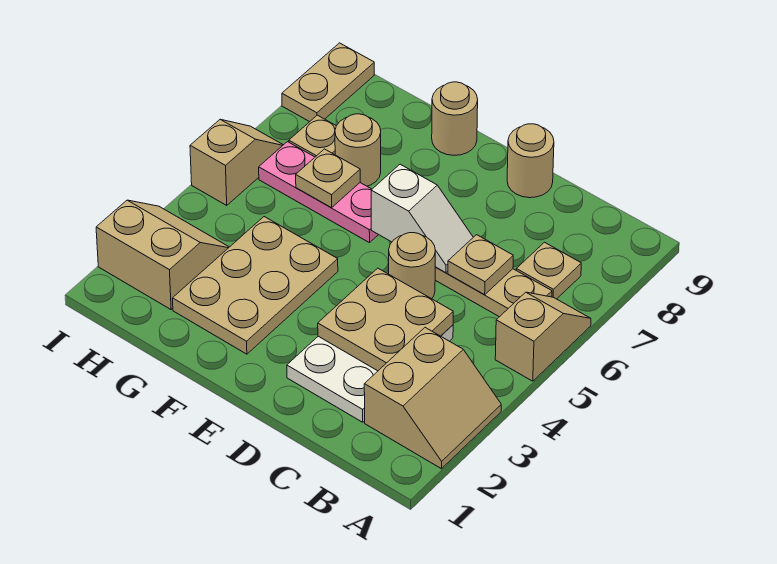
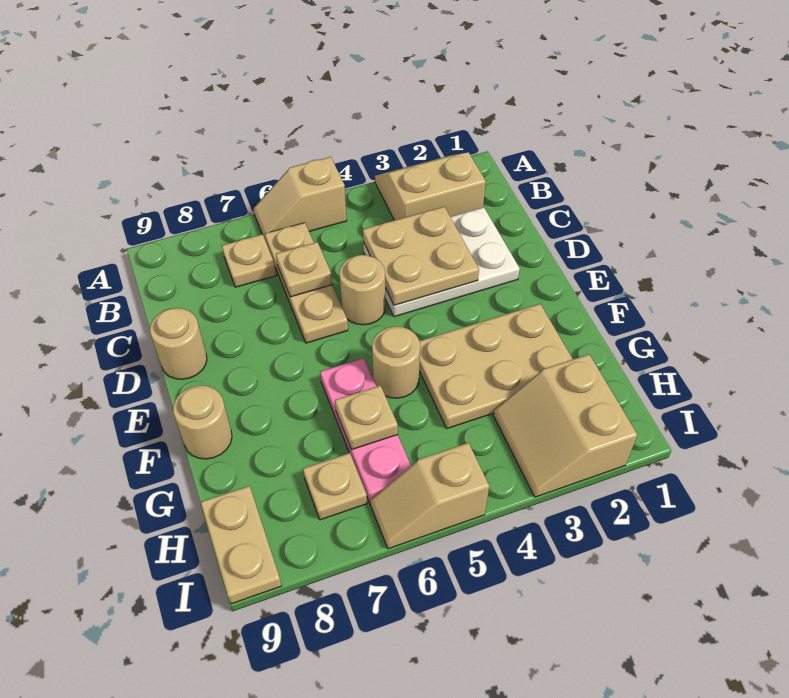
white 1x2 slope [371,164,473,273] -> none
tan 1x1 round brick [335,114,381,186] -> tan 1x1 round brick moved to [372,326,420,398]
tan 1x2 plate [282,43,374,122] -> tan 1x2 plate turned to [201,486,282,604]

